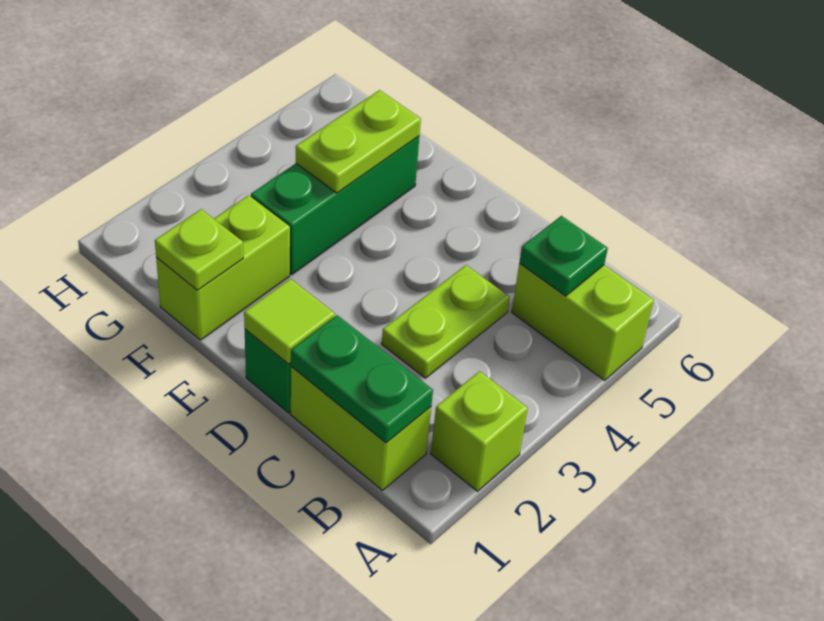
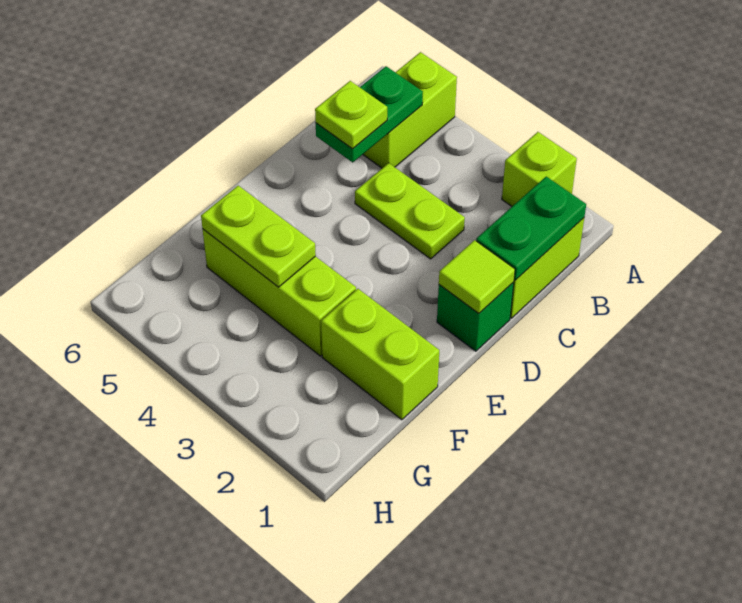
green 1x1 plate [519,216,608,296] -> green 1x2 plate [316,66,423,162]
lime 1x1 plate [155,209,243,291] -> lime 1x1 plate moved to [315,81,387,149]
green 1x3 brick [251,136,419,274] -> lime 1x3 brick [203,229,356,356]

